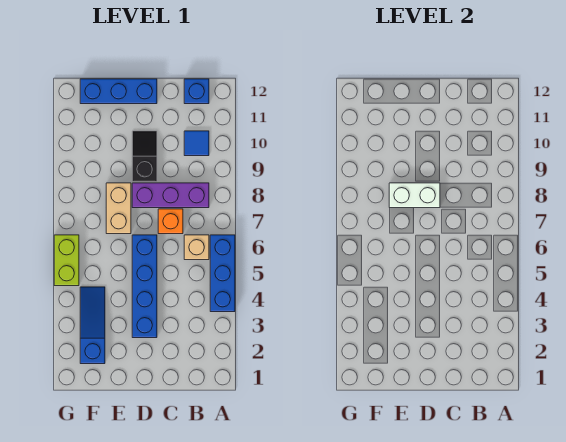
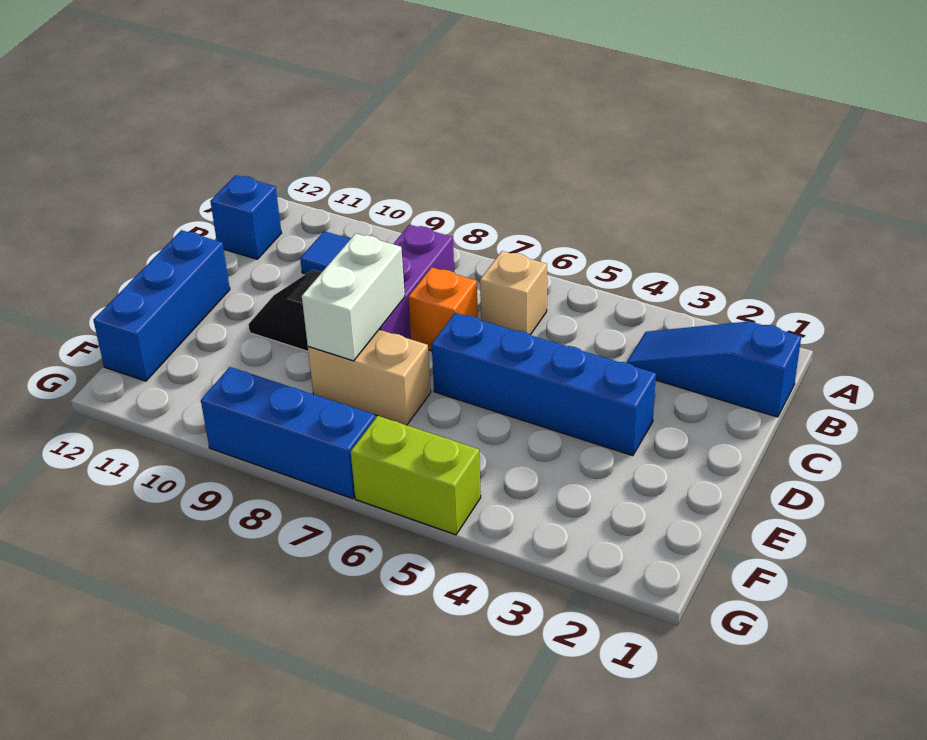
blue 1x3 brick [210,235,235,312] -> blue 1x3 brick moved to [201,367,375,499]
blue 1x3 slope [80,287,105,364] -> blue 1x3 slope moved to [627,321,801,417]

